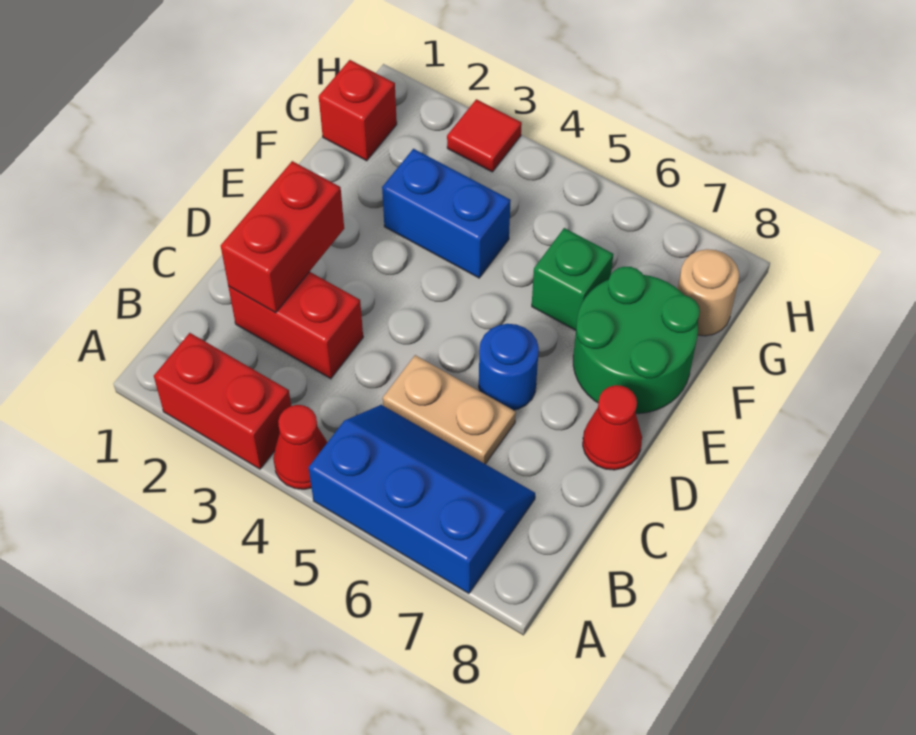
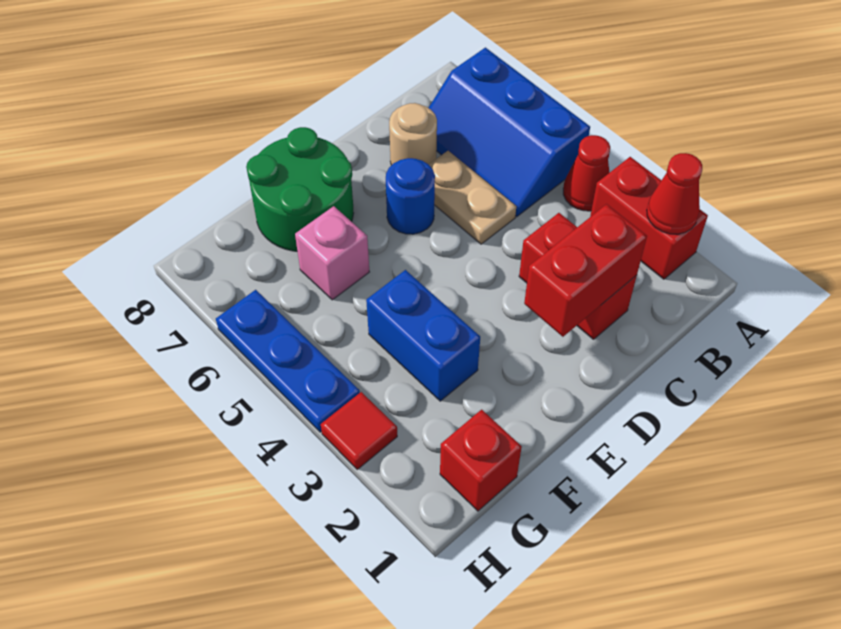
red 1x1 cone [583,385,642,470] -> red 1x1 cone moved to [647,153,702,234]
green 1x1 brick [532,228,613,330] -> pink 1x1 brick [295,206,369,300]
tan 1x1 round brick [678,249,739,336] -> tan 1x1 round brick moved to [389,103,437,165]
none -> blue 1x3 plate [216,290,360,432]

